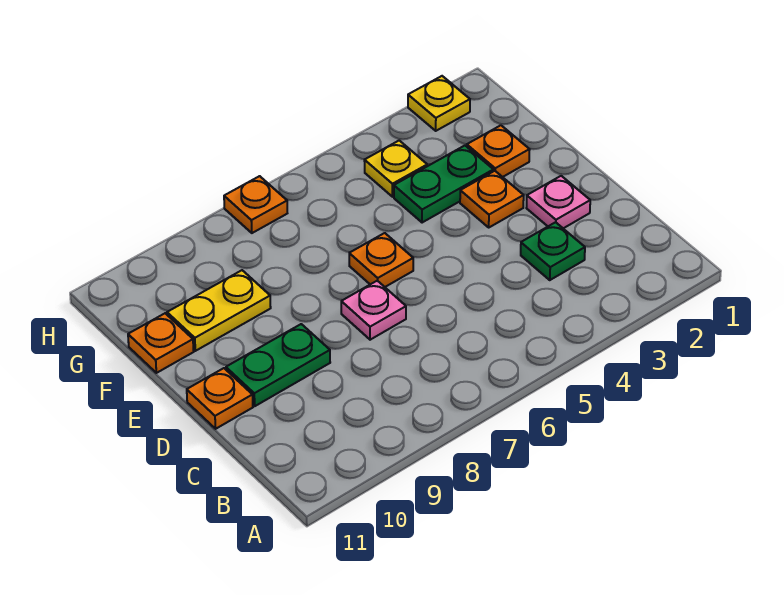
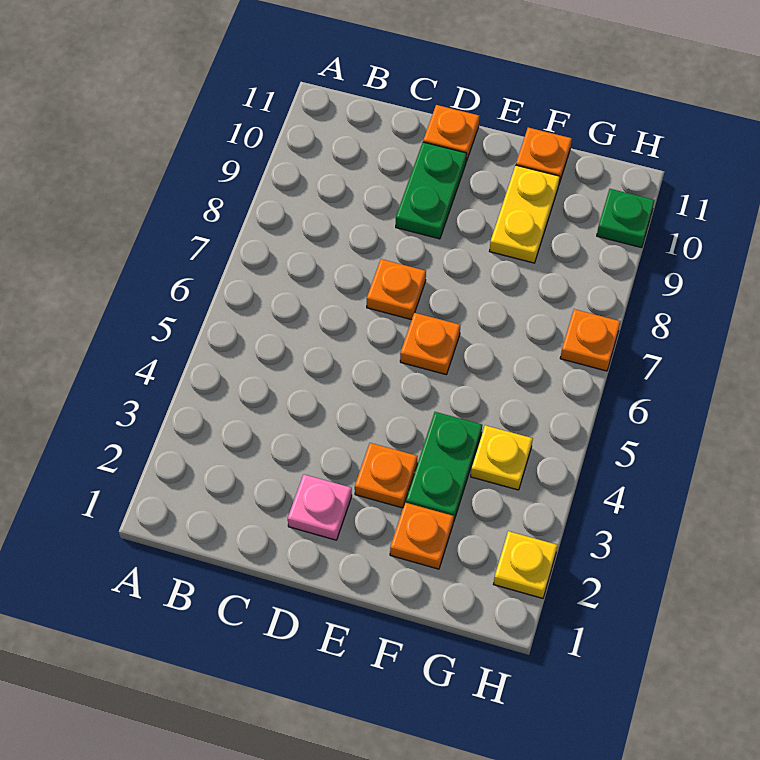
green 1x1 plate [521,222,585,280] -> green 1x1 plate moved to [597,189,655,248]
pink 1x1 plate [341,281,406,340] -> orange 1x1 plate [367,259,426,320]

